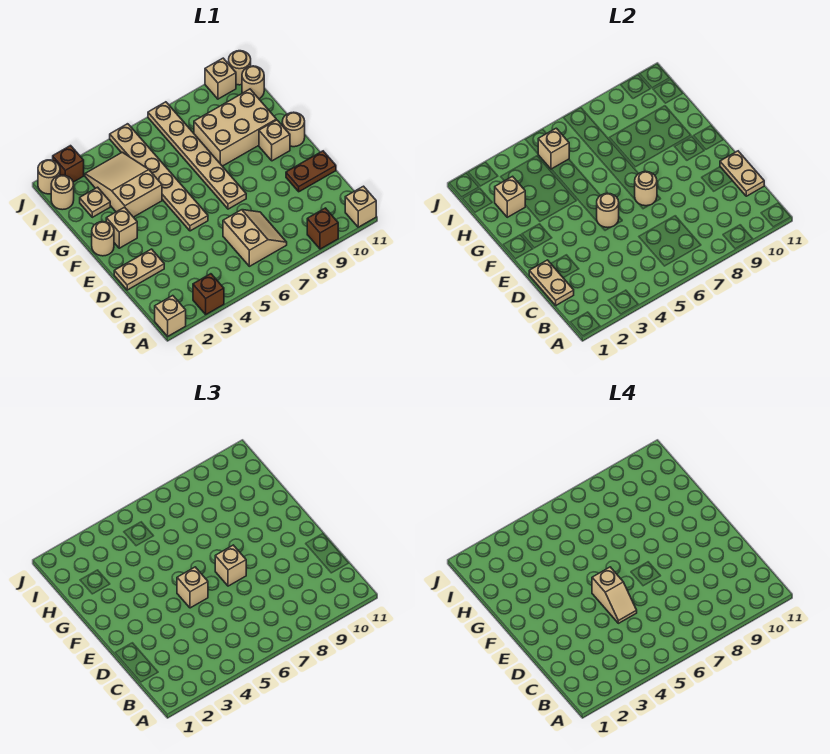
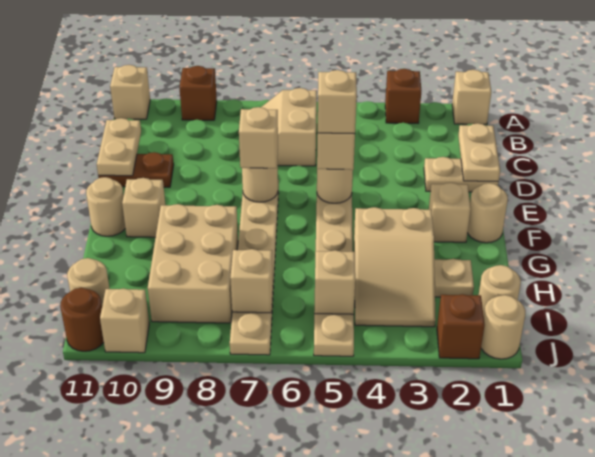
tan 2x3 brick [194,89,276,166] -> tan 2x3 brick turned to [148,204,238,323]
tan 1x1 brick [495,176,525,217] -> tan 1x1 brick moved to [230,249,273,313]
tan 1x1 round brick [229,51,251,85] -> brown 1x1 round brick [60,288,104,351]

